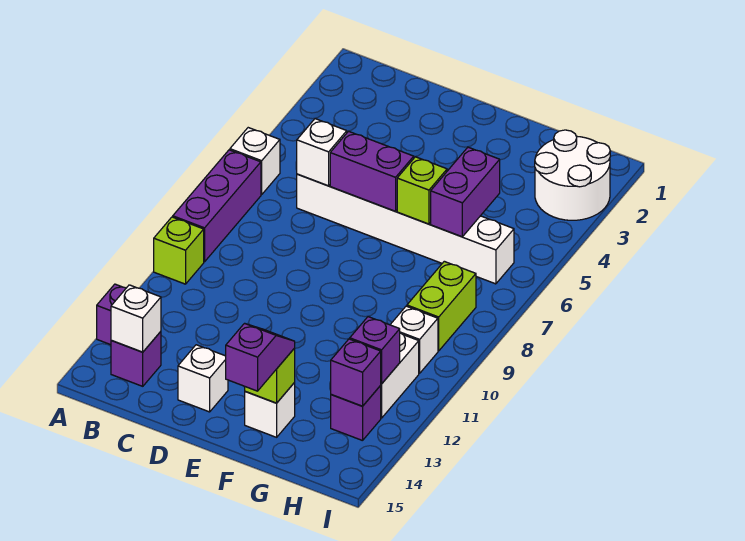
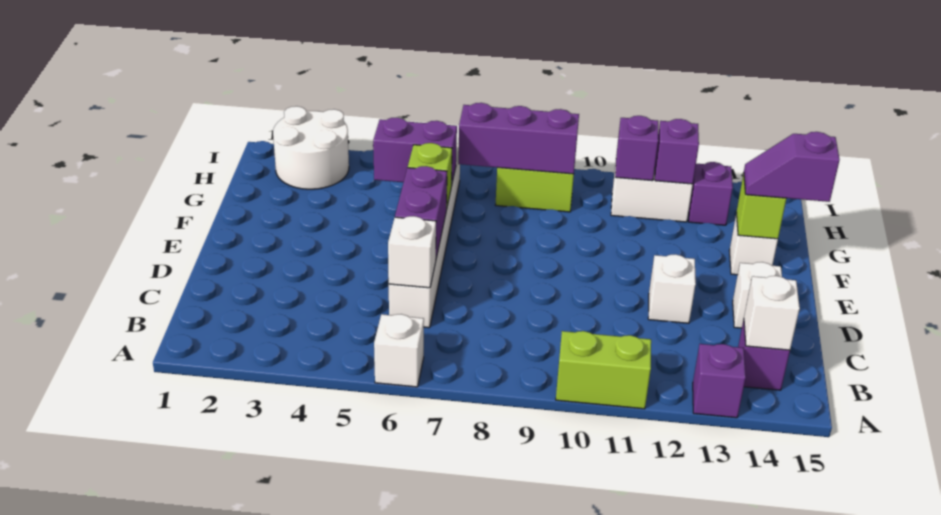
purple 1x3 brick [173,150,261,262] -> purple 1x3 brick moved to [458,103,579,174]
lime 1x1 brick [154,217,204,284] -> lime 1x2 brick [556,331,651,409]
white 1x1 brick [390,306,438,373] -> white 1x1 brick moved to [648,254,696,323]
purple 1x1 brick [331,339,381,406] -> purple 1x1 brick moved to [615,116,658,181]

